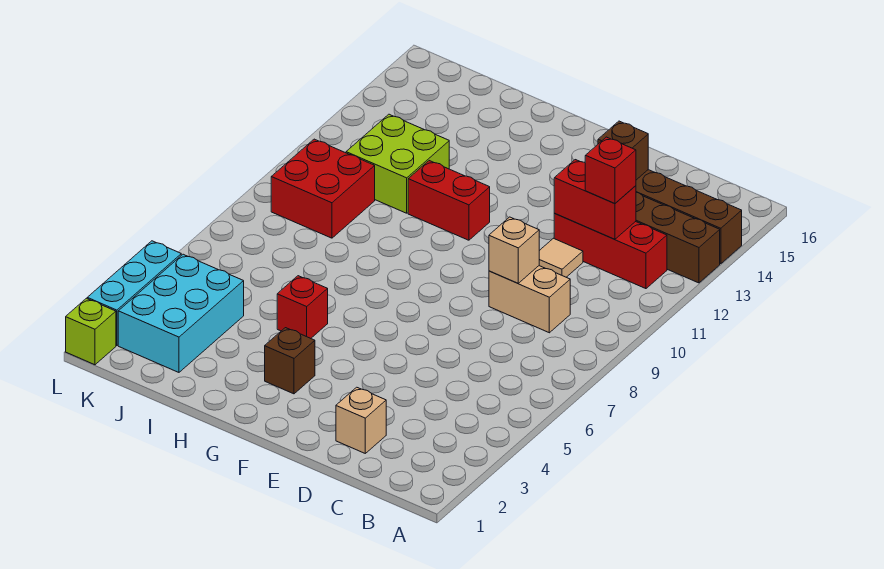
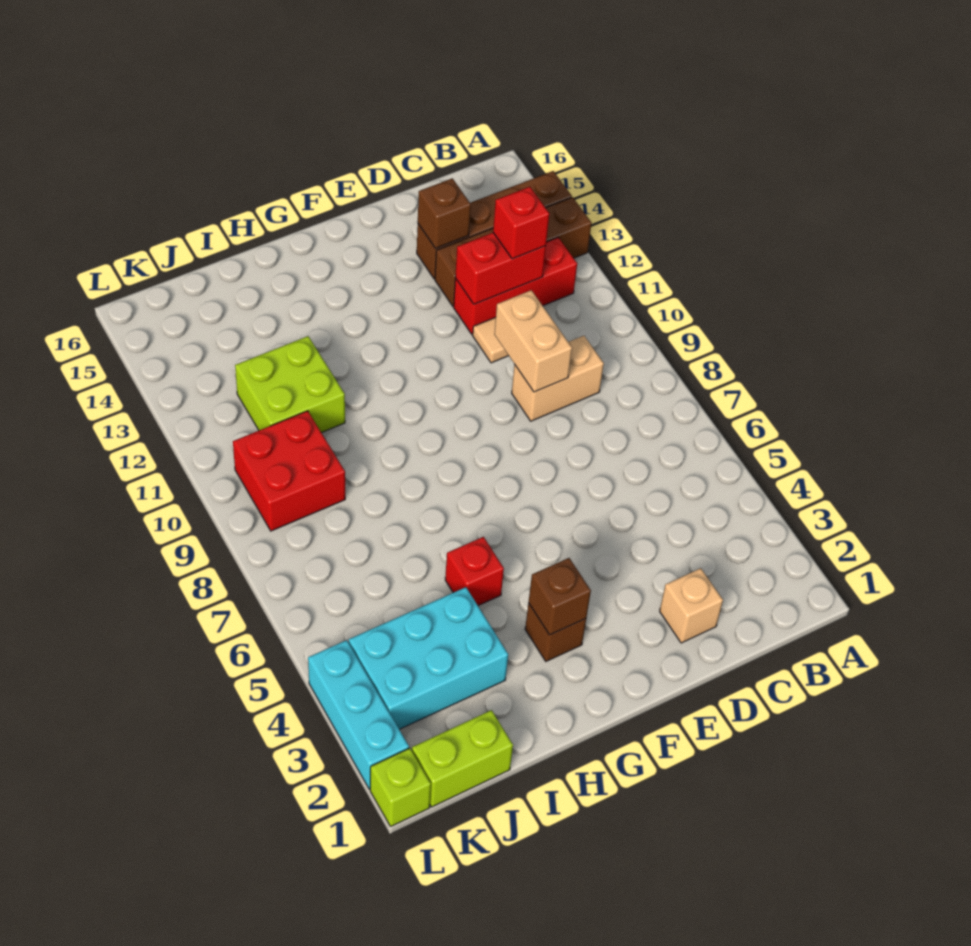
tan 1x1 brick [489,217,539,283] -> tan 1x2 brick [494,290,572,392]
none -> brown 1x1 brick [529,558,591,635]
red 1x2 brick [408,161,490,240] -> none
none -> lime 1x2 brick [412,710,513,807]
cyan 2x3 brick [118,254,244,372] -> cyan 2x3 brick turned to [349,587,508,729]

